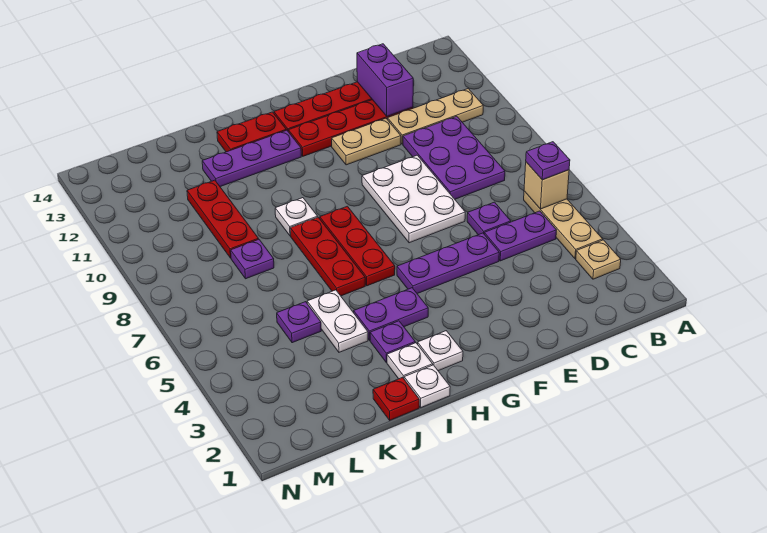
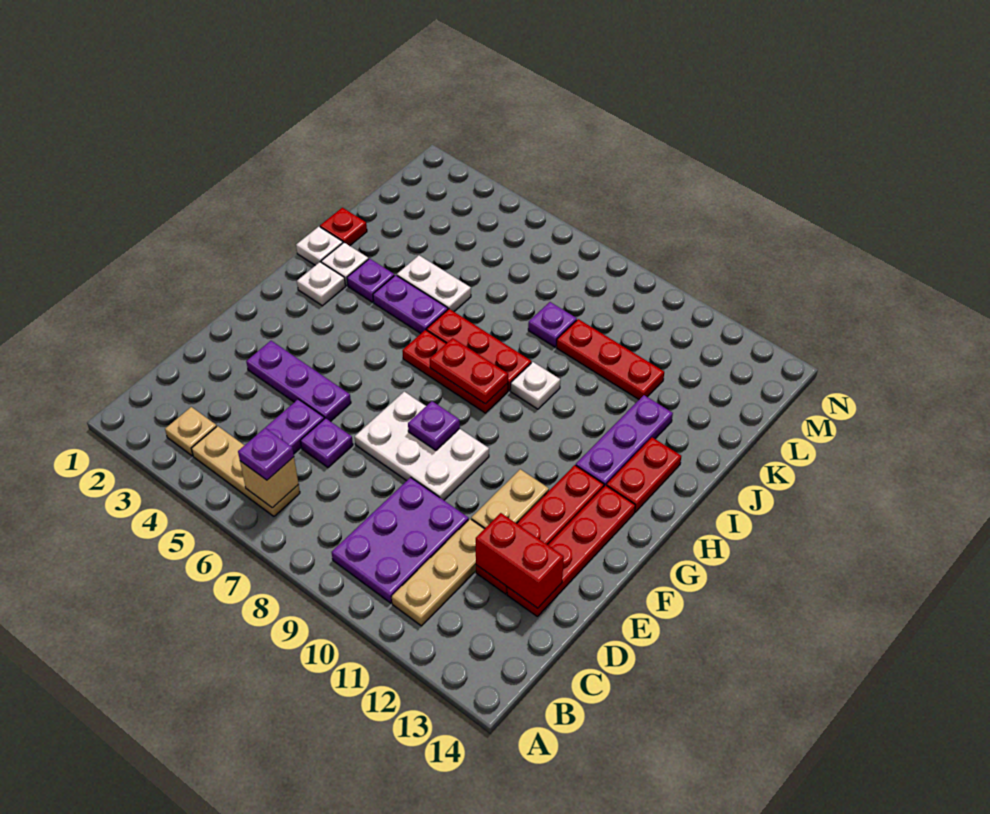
purple 2x3 plate [403,116,505,199] -> purple 2x3 plate turned to [332,477,469,603]
purple 1x2 brick [357,44,413,116] -> red 1x2 brick [476,513,564,608]
purple 1x3 plate [397,233,499,294] -> purple 1x3 plate turned to [246,341,351,421]
purple 1x2 plate [354,288,428,340] -> purple 1x2 plate turned to [373,275,448,334]
none -> red 1x2 plate [430,338,508,404]
purple 1x1 plate [277,302,321,343] -> purple 1x1 plate moved to [408,401,460,450]

